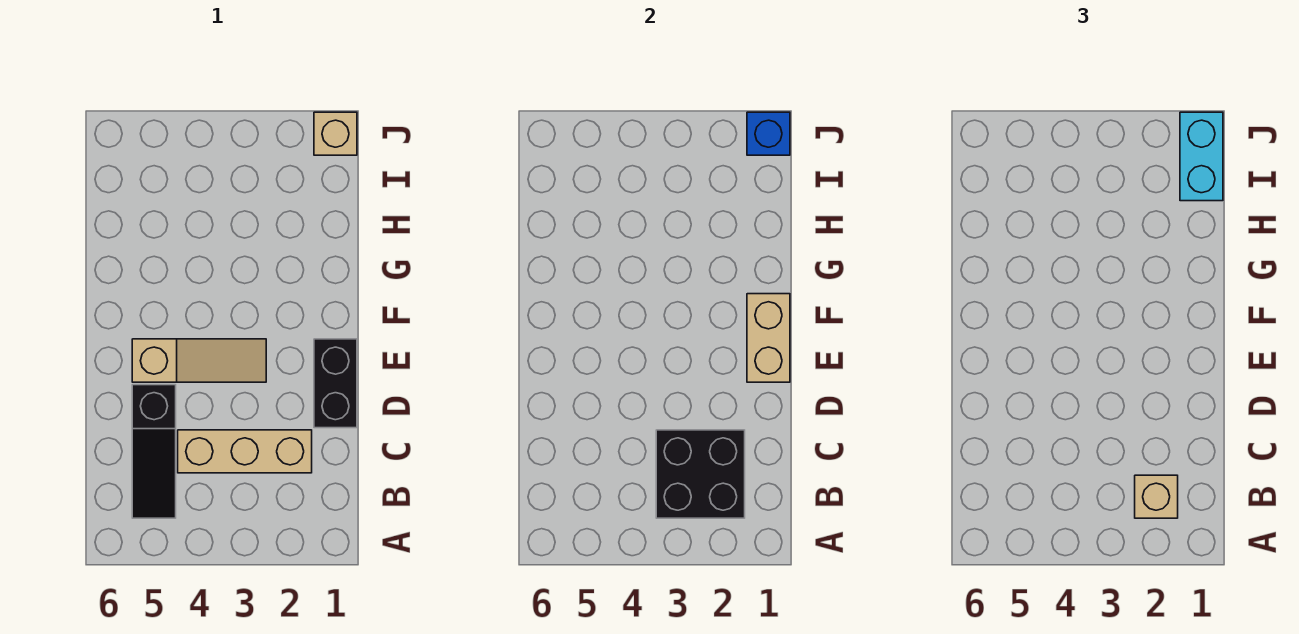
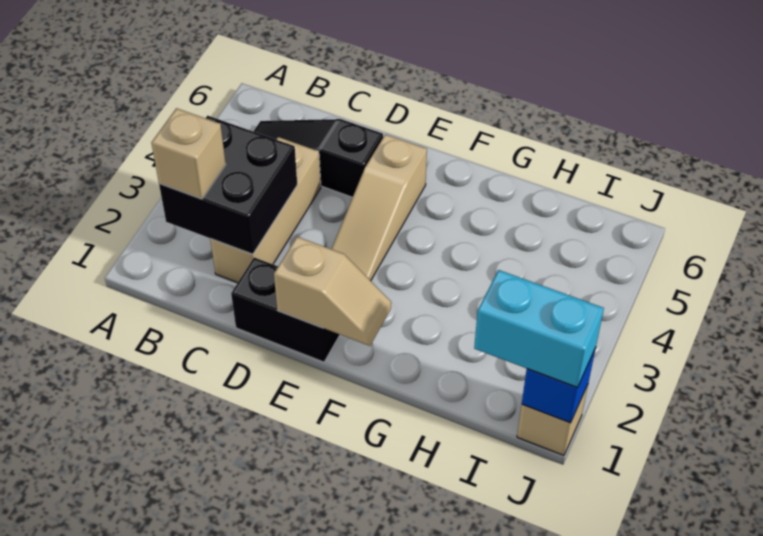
tan 1x2 brick [747,294,790,382] -> tan 1x2 slope [274,237,391,346]

